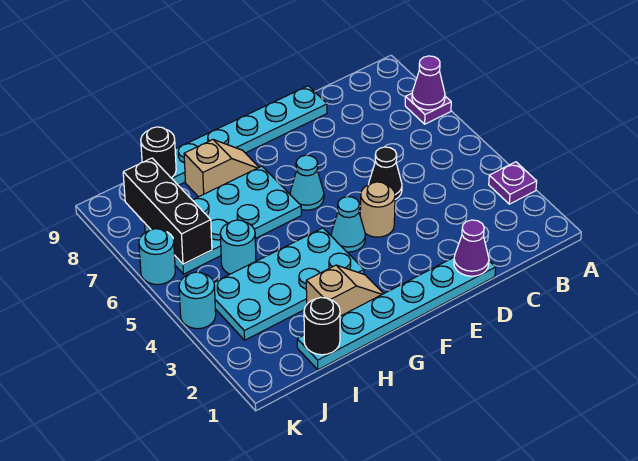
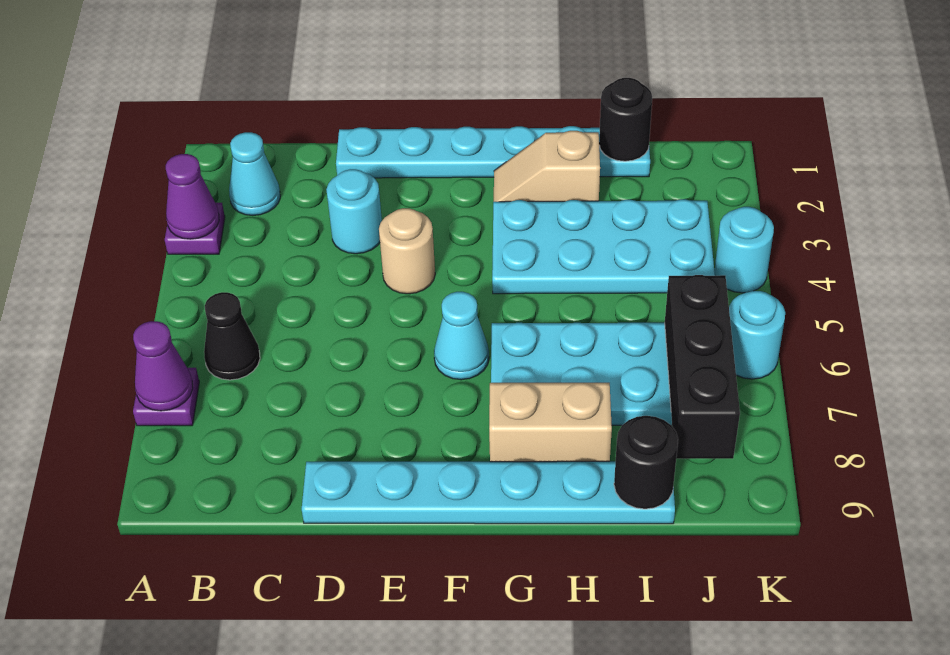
purple 1x1 cone [454,220,489,276] -> purple 1x1 cone moved to [166,154,219,239]
black 1x1 cone [369,147,402,199] -> black 1x1 cone moved to [204,292,260,380]
cyan 1x1 cone [331,197,365,252] -> cyan 1x1 cone moved to [229,132,280,215]
tan 1x2 slope [184,140,259,197] -> tan 1x2 brick [489,382,612,462]
cyan 1x1 round brick [220,220,256,274] -> cyan 1x1 round brick moved to [326,169,382,254]

